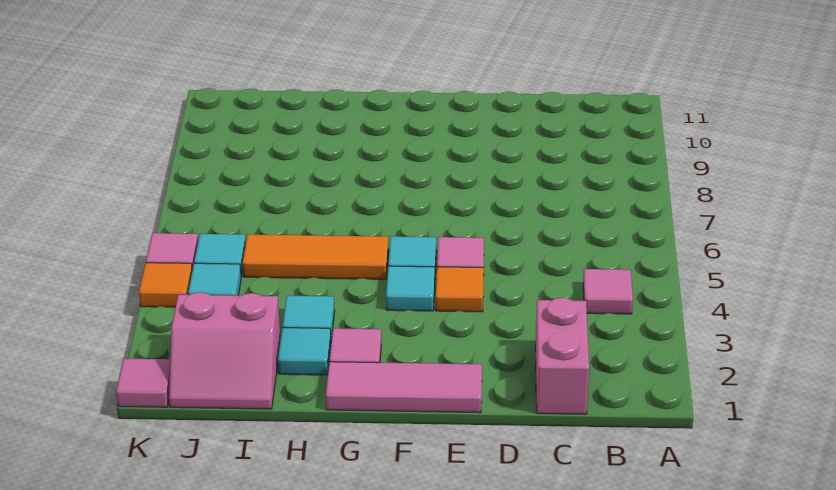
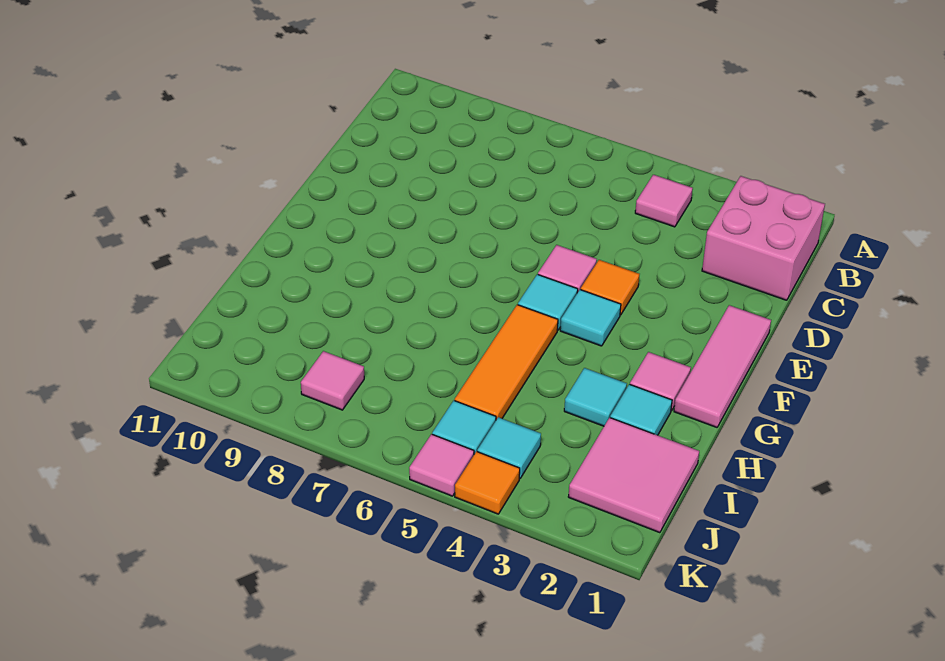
pink 1x2 brick [535,298,589,414] -> pink 2x2 brick [702,176,825,300]
pink 2x2 slope [169,292,281,409] -> pink 2x2 tile [568,418,699,533]
pink 1x1 tile [116,358,170,407] -> pink 1x1 tile moved to [301,351,364,410]

